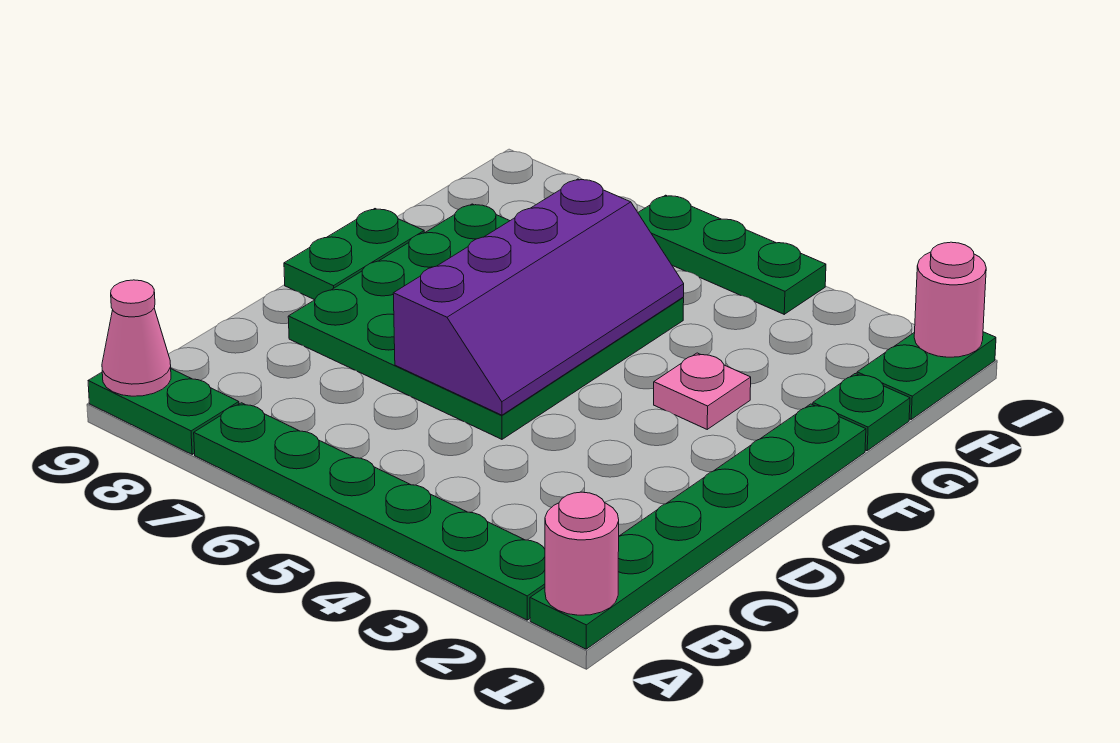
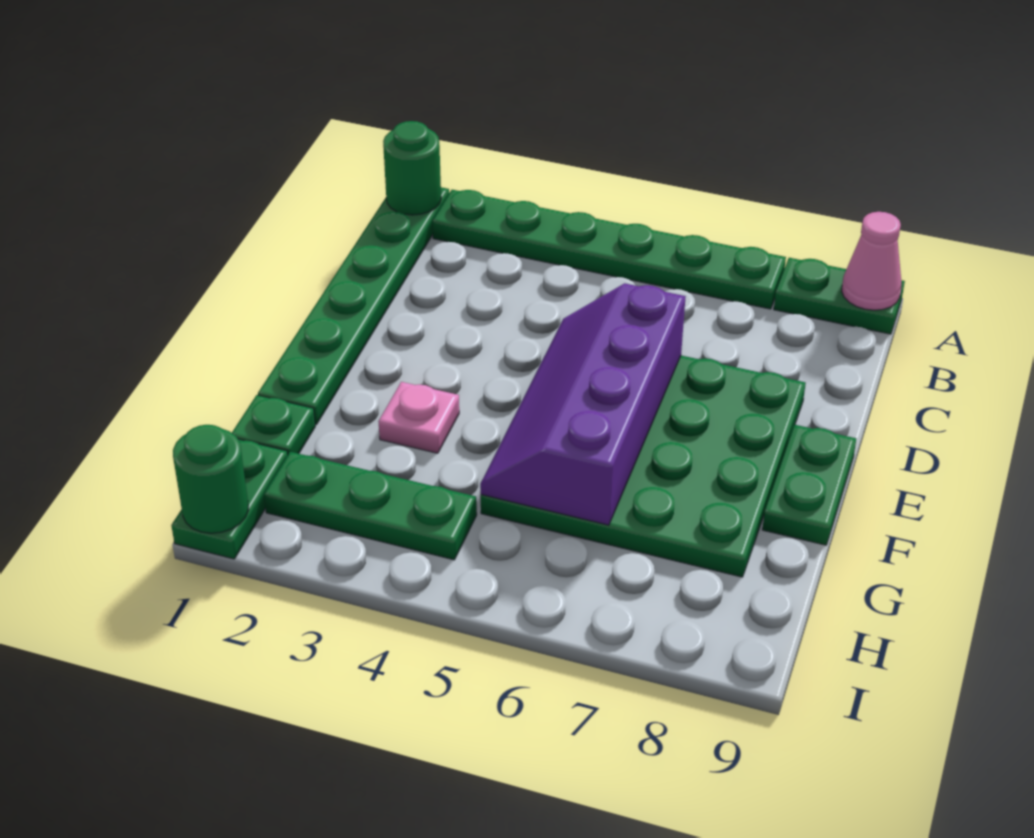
pink 1x1 round brick [545,492,619,615] -> green 1x1 round brick [383,121,441,215]
pink 1x1 round brick [914,242,986,357] -> green 1x1 round brick [173,425,248,533]
green 1x3 plate [638,195,826,314] -> green 1x3 plate moved to [264,452,477,560]

